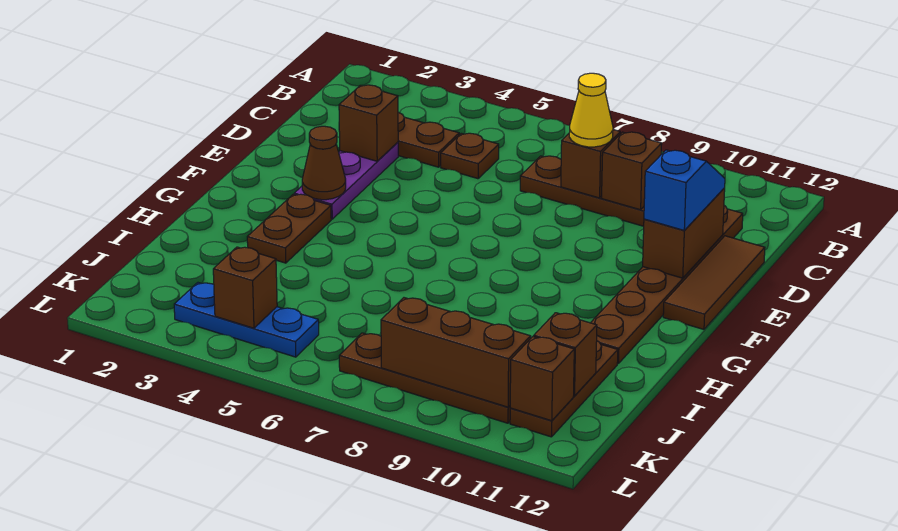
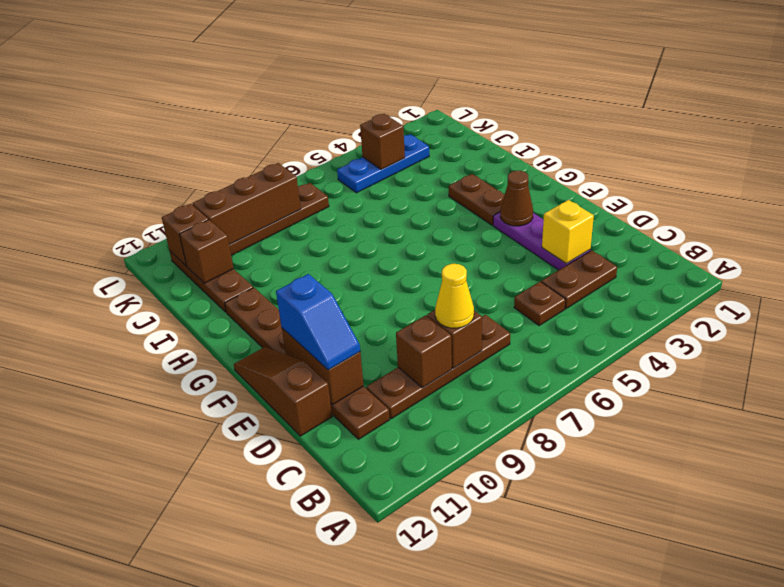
brown 1x1 brick [339,85,398,161] -> yellow 1x1 brick [542,200,594,264]
brown 1x3 tile [663,236,765,329] -> brown 1x3 slope [234,347,332,436]

